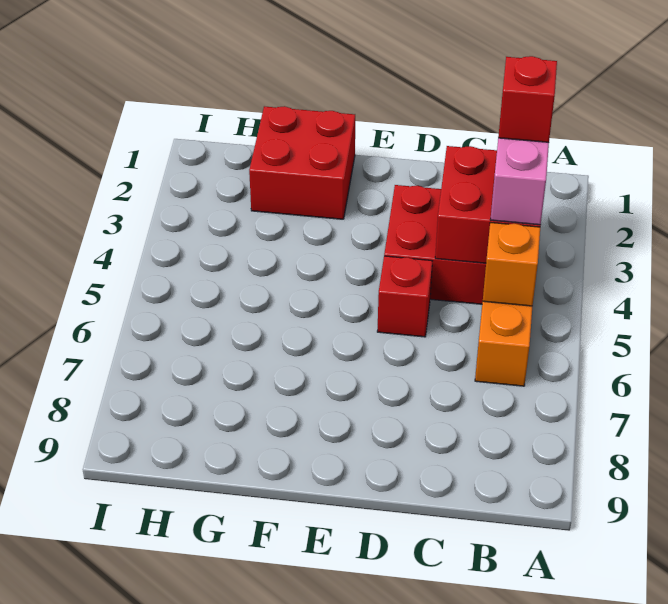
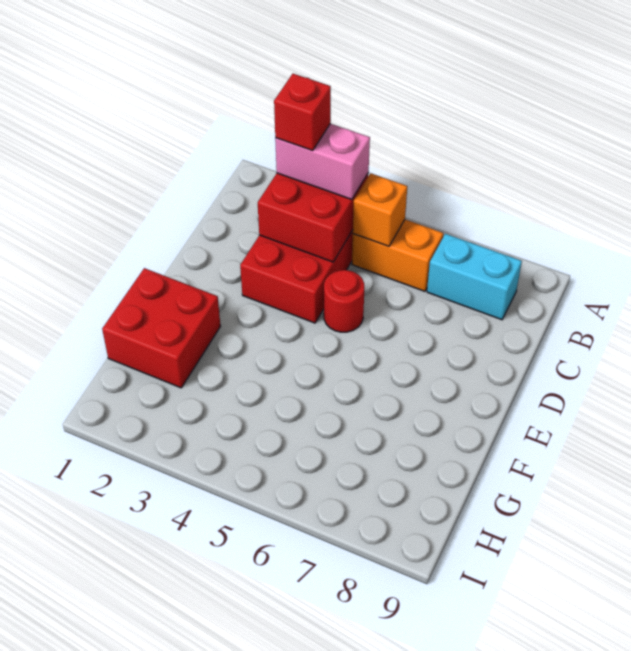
none -> cyan 1x2 brick [427,234,522,320]
red 1x1 brick [377,256,432,337] -> red 1x1 round brick [324,270,364,332]

